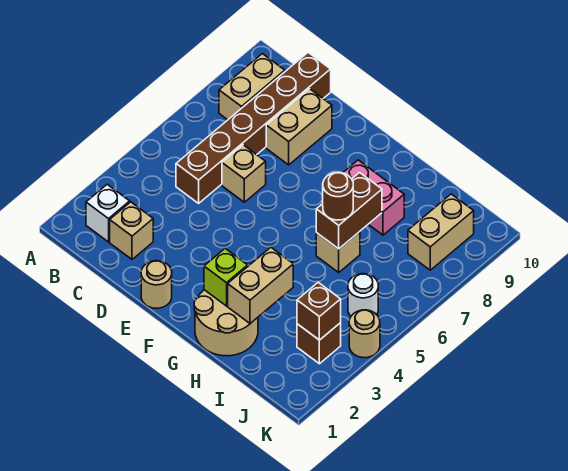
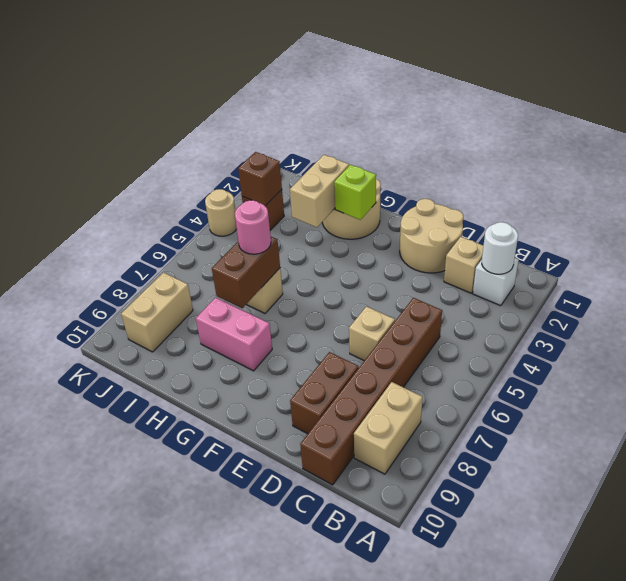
tan 1x2 brick [266,89,332,165] -> brown 1x2 brick [290,352,359,434]
tan 1x1 round brick [141,261,172,308] -> tan 2x2 round brick [400,199,463,273]
brown 1x1 round brick [323,172,353,220] -> pink 1x1 round brick [235,200,271,254]
white 1x1 round brick [348,274,378,316] -> white 1x1 round brick moved to [482,222,518,274]

